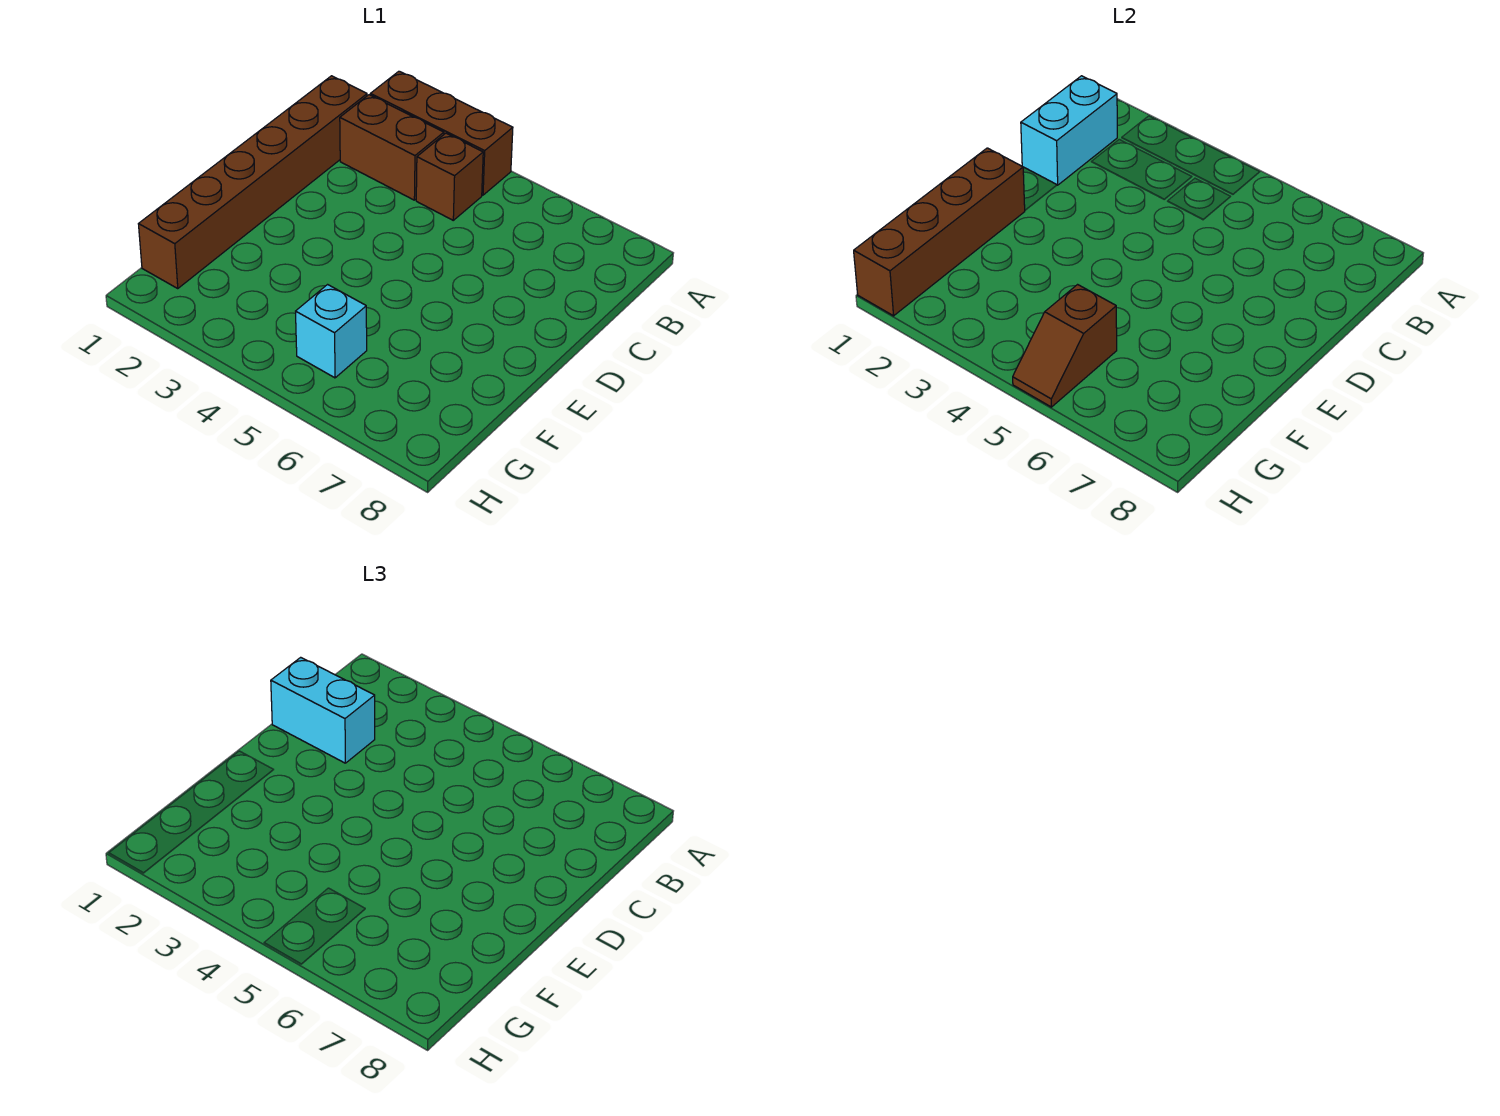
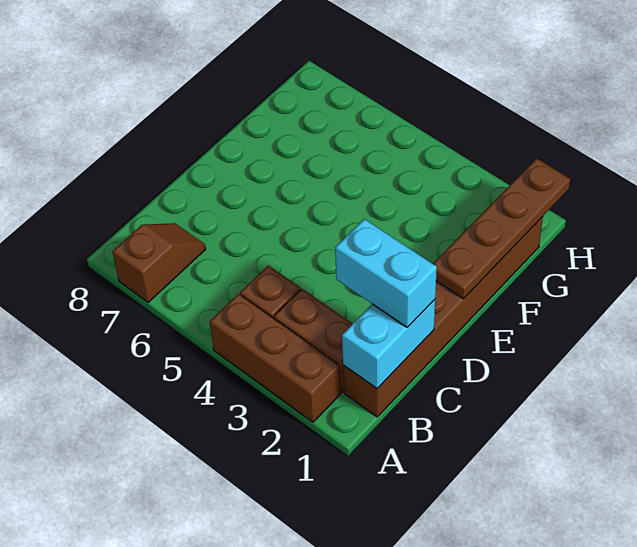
brown 1x4 brick [854,148,1025,316] -> brown 1x4 plate [433,158,570,299]
cyan 1x1 brick [296,285,367,378] -> none
brown 1x2 slope [1013,285,1117,407] -> brown 1x2 slope moved to [112,223,206,302]

